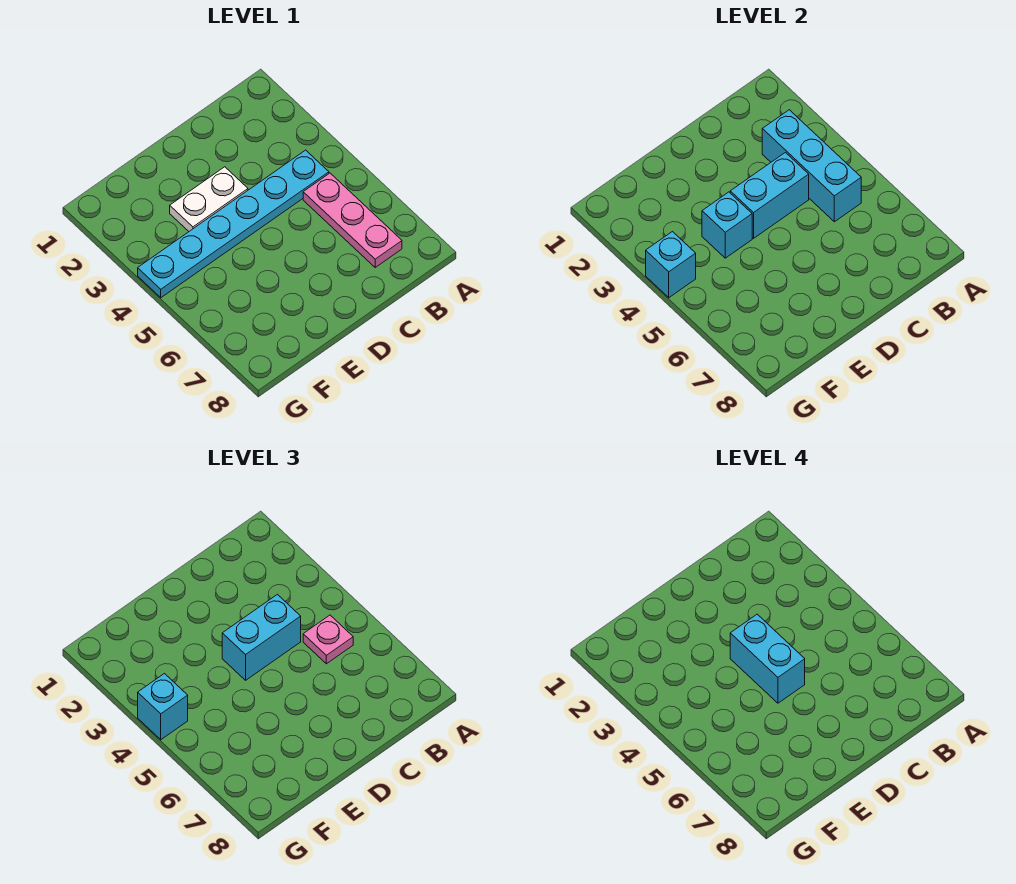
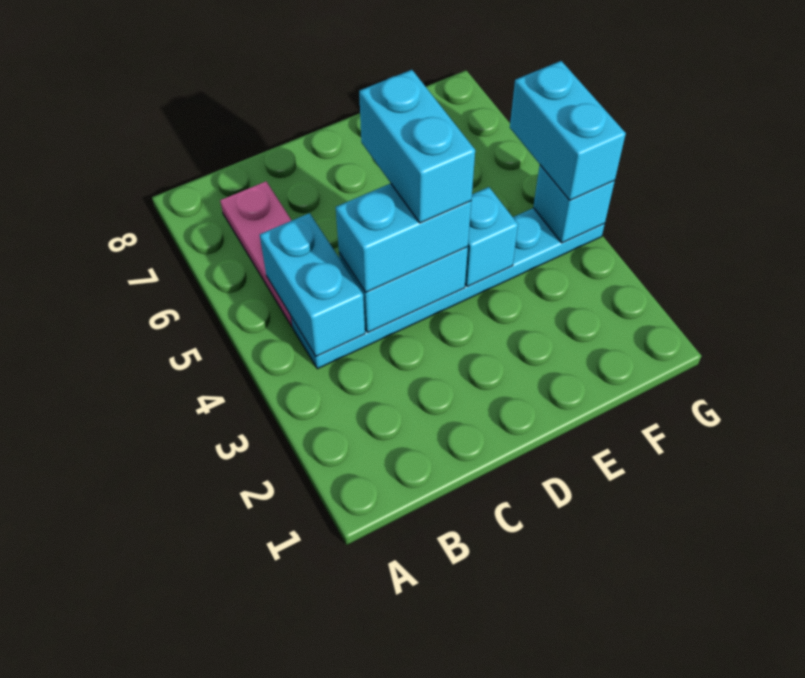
cyan 1x3 brick [762,110,861,222] -> cyan 1x2 brick [260,213,365,357]
pink 1x1 plate [303,615,353,664] -> none
white 1x2 plate [170,167,248,231] -> none
cyan 1x1 brick [138,674,188,740] -> cyan 1x2 brick [510,61,626,200]

